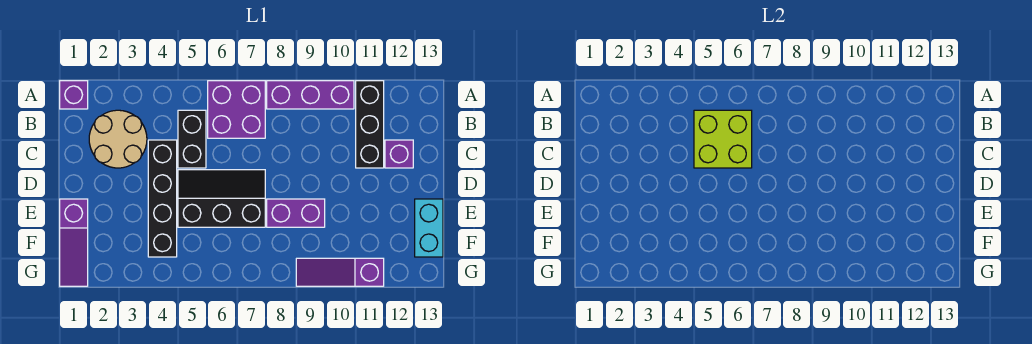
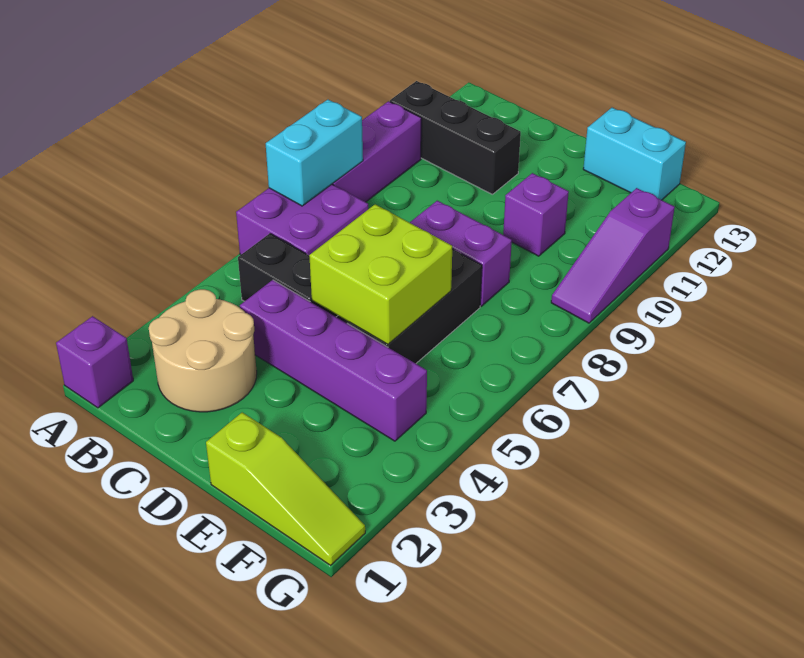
none -> cyan 1x2 brick [266,100,363,206]
lime 2x2 brick [694,110,752,168] -> lime 2x2 brick moved to [309,204,452,344]
black 1x4 brick [148,140,177,257] -> purple 1x4 brick [240,280,427,441]
purple 1x1 brick [385,140,413,168] -> purple 1x1 brick moved to [503,173,569,256]
purple 1x3 slope [60,199,88,286] -> lime 1x3 slope [206,412,365,565]
purple 1x2 brick [267,199,325,227] -> purple 1x2 brick turned to [410,201,512,306]

